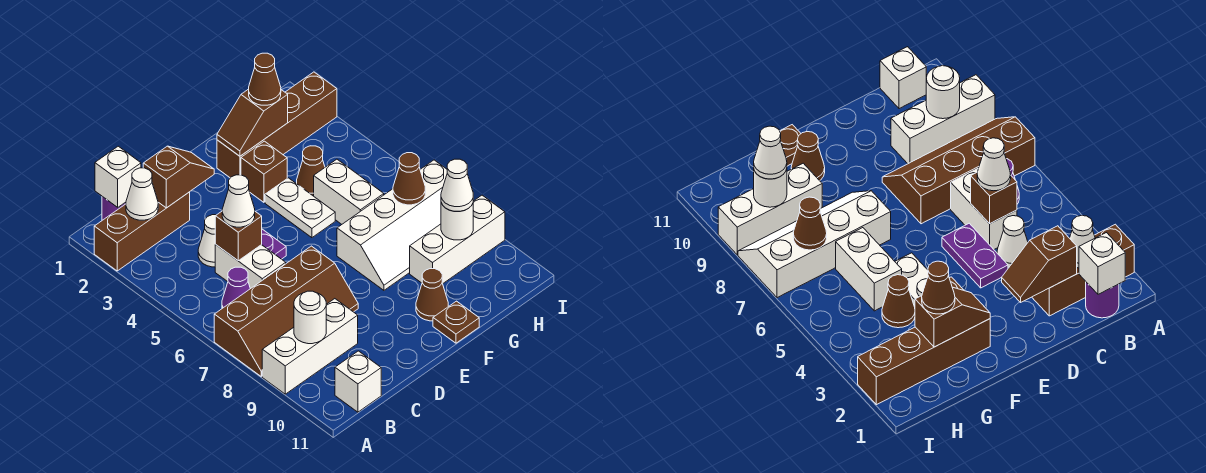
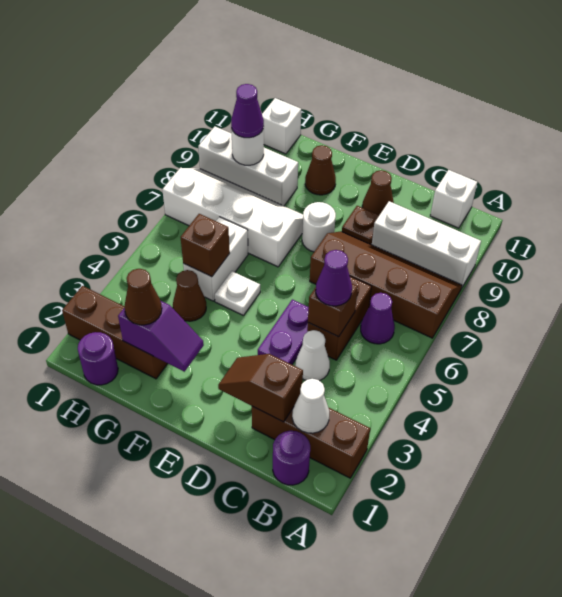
white 1x1 brick [95,146,141,207] -> white 1x1 brick moved to [262,98,301,154]
white 1x1 round brick [294,291,326,344] -> white 1x1 round brick moved to [302,202,336,252]
white 1x2 brick [215,245,286,289] -> brown 1x2 brick [307,276,372,360]
white 1x1 cone [222,175,255,227] -> purple 1x1 cone [316,250,352,306]
brown 1x4 brick [217,72,337,178] -> brown 1x3 brick [62,286,168,379]
brown 1x2 slope [217,89,288,156] -> purple 1x2 slope [118,301,204,372]
brown 1x1 brick [241,141,287,202] -> brown 1x1 brick moved to [181,214,230,277]
white 1x2 plate [265,178,335,238] -> white 1x1 plate [215,271,260,316]
brown 1x1 plate [433,301,479,343] -> brown 1x1 plate moved to [342,206,379,245]
none -> purple 1x1 round brick [78,332,118,385]
brown 1x1 cone [393,153,425,205] -> brown 1x1 cone moved to [362,170,394,215]
white 1x1 cone [441,159,473,211] -> purple 1x1 cone [231,84,264,138]

